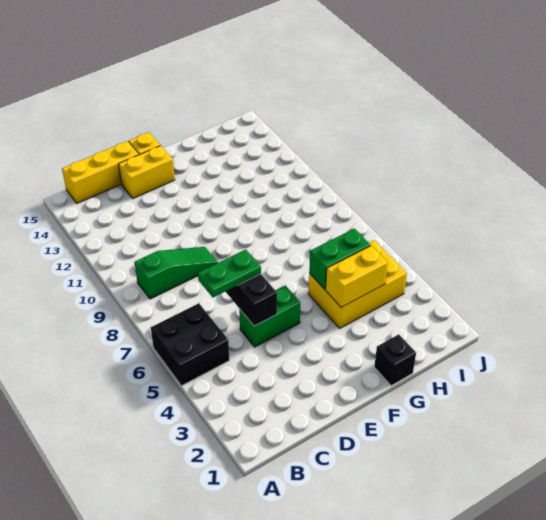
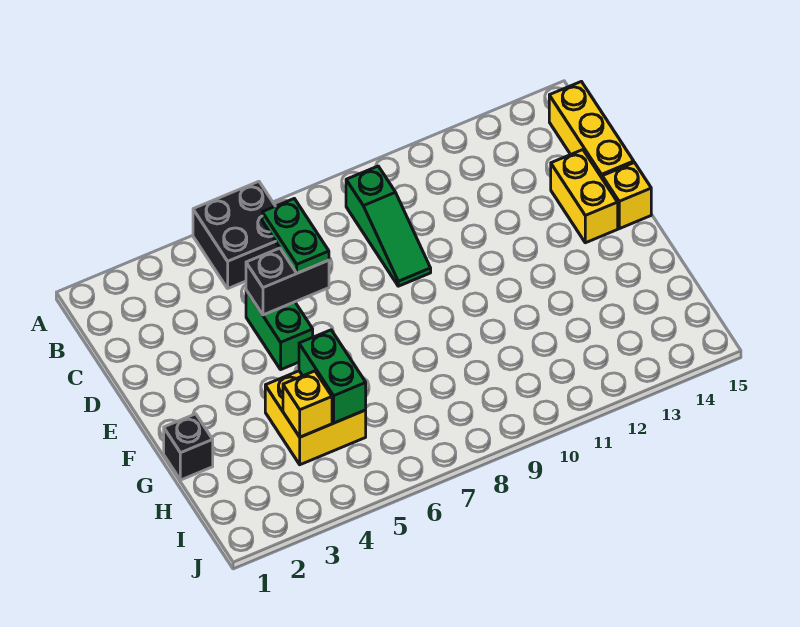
yellow 2x3 brick [308,240,407,328] -> yellow 2x2 brick [265,371,366,465]
yellow 1x2 brick [325,246,388,307] -> yellow 1x1 brick [283,371,332,437]

